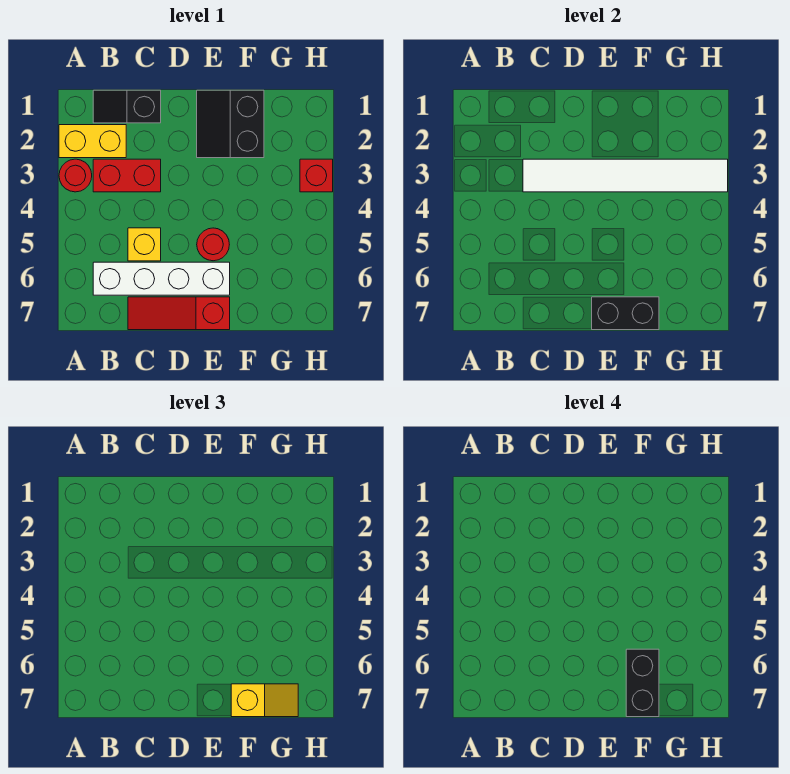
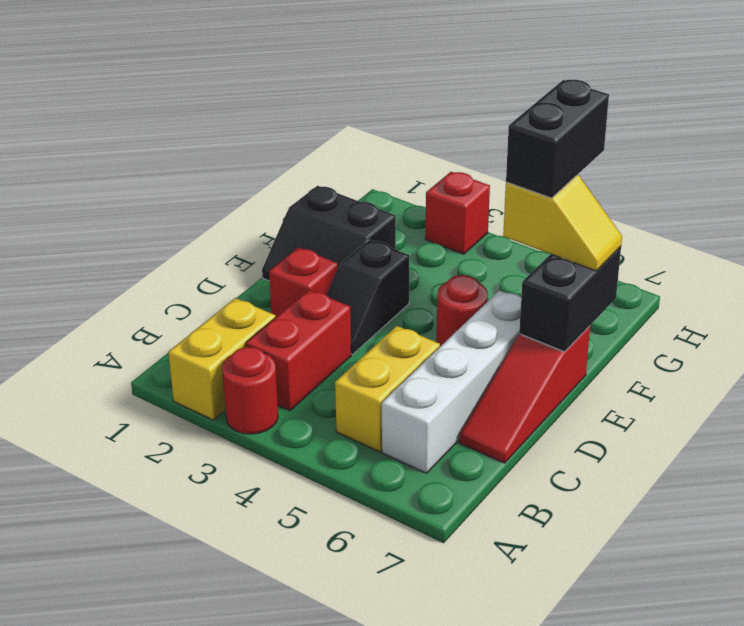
black 1x2 slope [93,90,161,123] -> black 1x2 slope moved to [327,240,409,354]
white 1x6 tile [523,159,728,192] -> none
yellow 1x1 brick [128,228,161,261] -> yellow 1x2 brick [335,326,440,452]
none -> red 1x1 brick [269,248,338,317]
black 1x2 brick [626,649,659,717] -> black 1x2 brick turned to [506,80,609,198]
yellow 1x2 slope [231,684,298,717] -> yellow 1x2 slope turned to [503,175,622,271]

